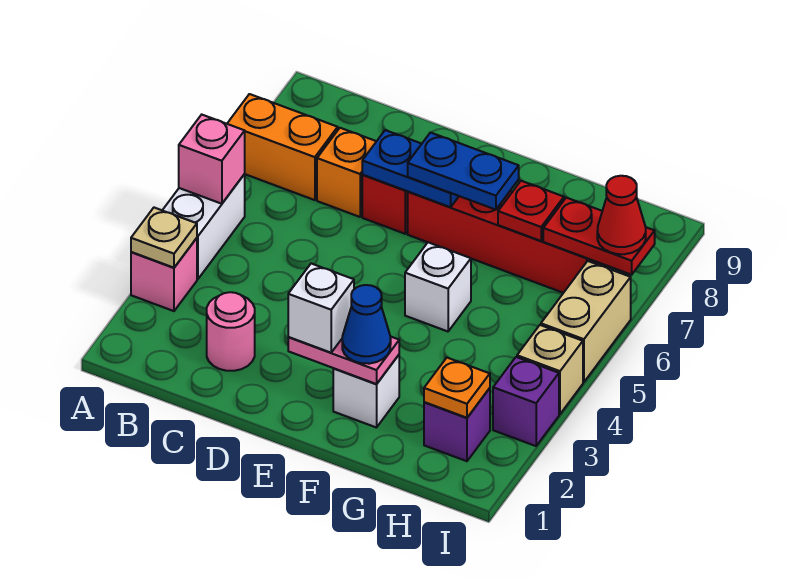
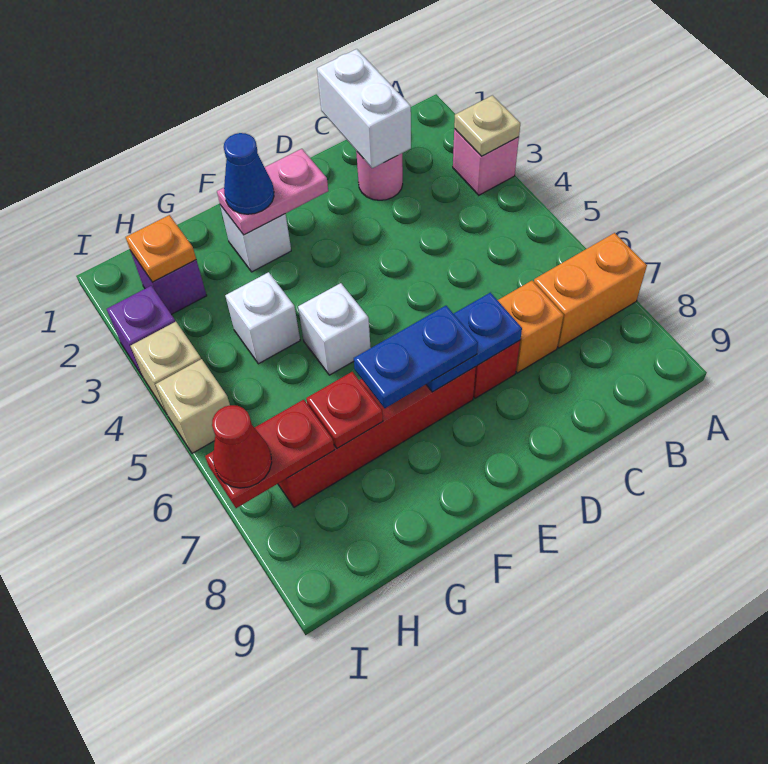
white 1x2 brick [162,174,245,279] -> white 1x2 brick moved to [317,49,411,168]
pink 1x1 brick [179,115,245,204] -> none
white 1x1 brick [288,264,354,353] -> white 1x1 brick moved to [225,272,300,364]
tan 1x2 brick [541,261,631,382] -> tan 1x1 brick [155,359,230,453]

